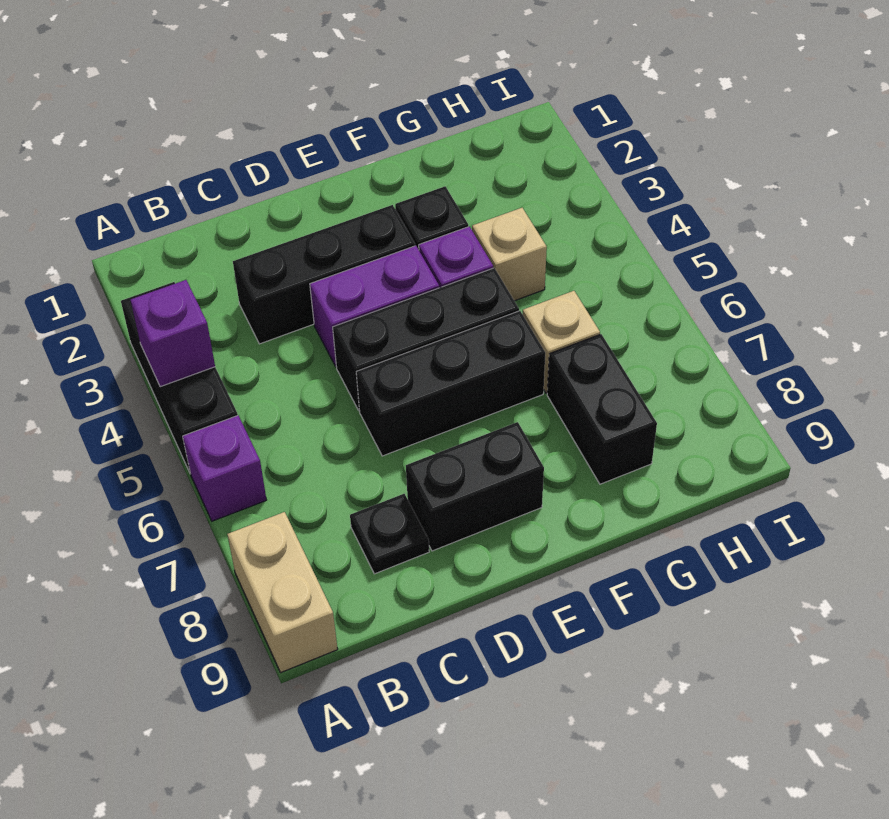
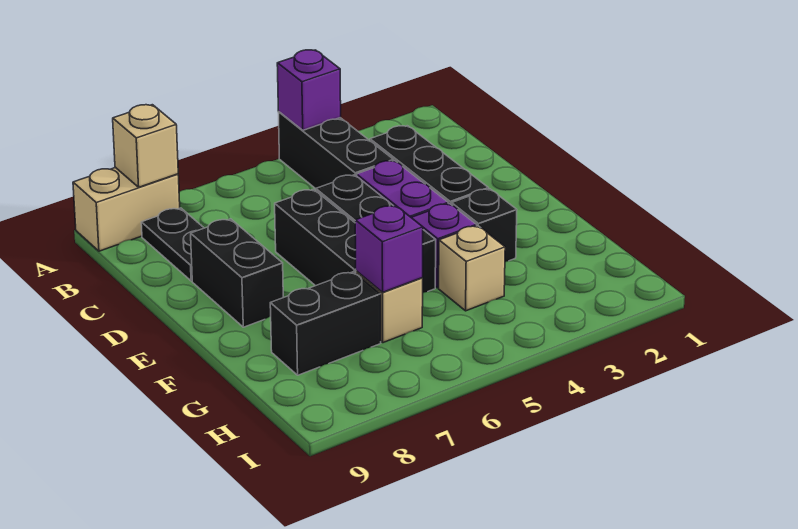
black 1x3 brick [121,282,238,474] -> black 1x3 brick turned to [278,112,394,189]
purple 1x1 brick [183,416,266,521] -> purple 1x1 brick moved to [355,205,423,292]
none -> tan 1x1 brick [113,105,178,187]
black 1x1 plate [350,494,429,574] -> black 1x2 plate [141,208,204,281]

